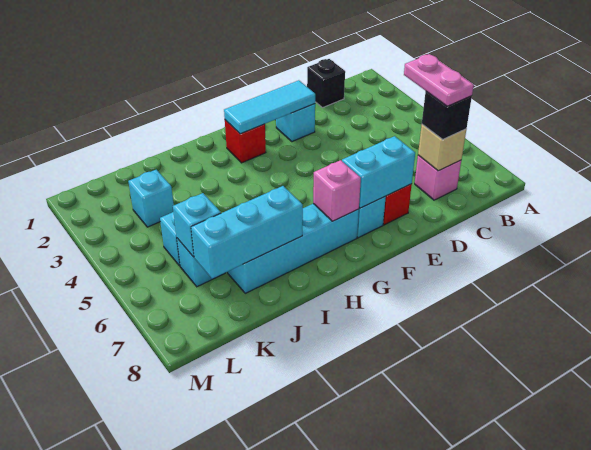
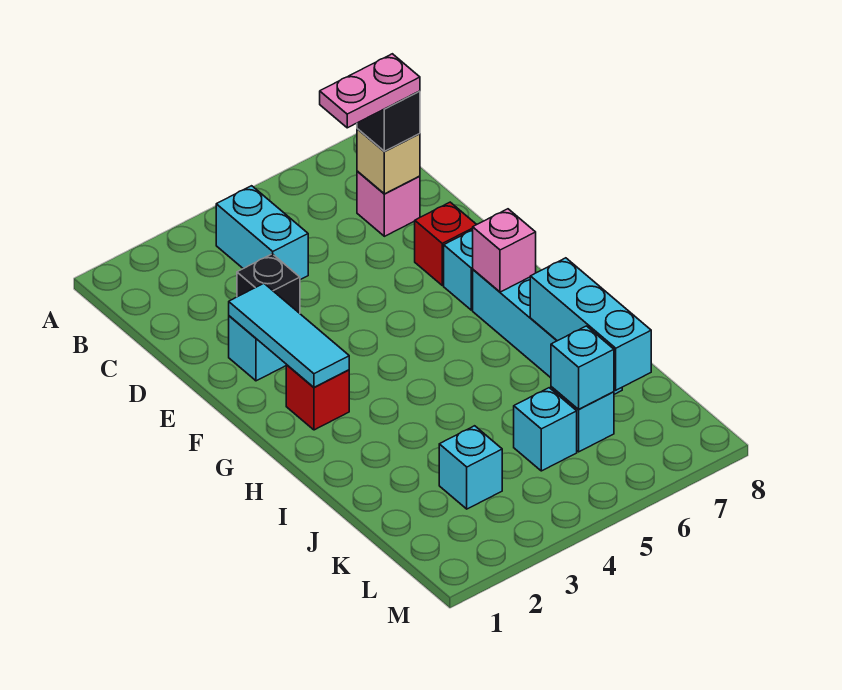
black 1x1 brick [307,59,345,108] -> black 1x1 brick moved to [237,254,300,313]
cyan 1x2 brick [342,136,415,208] -> cyan 1x2 brick moved to [216,186,308,280]

